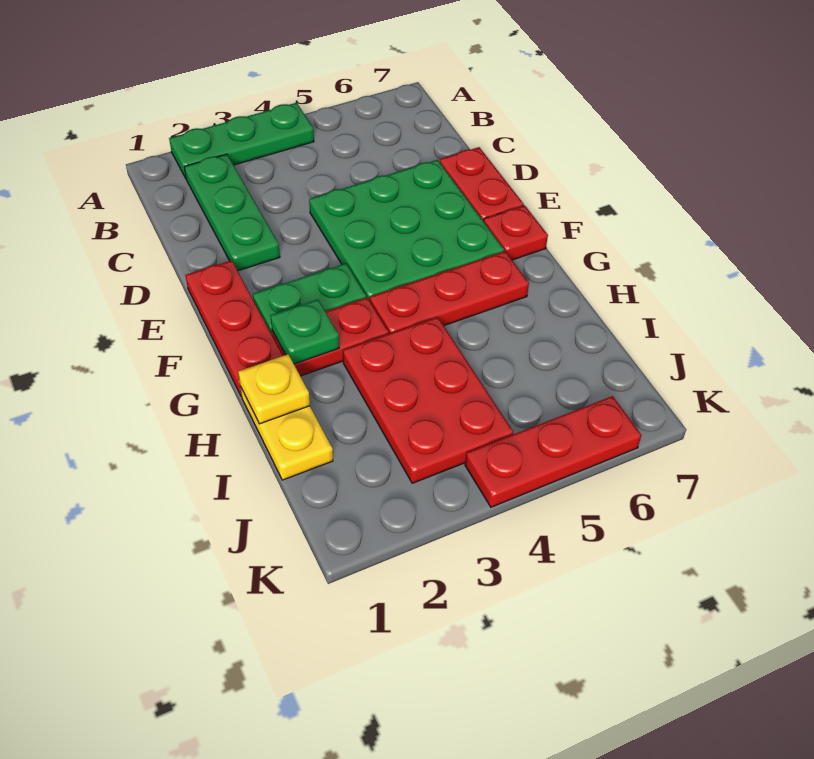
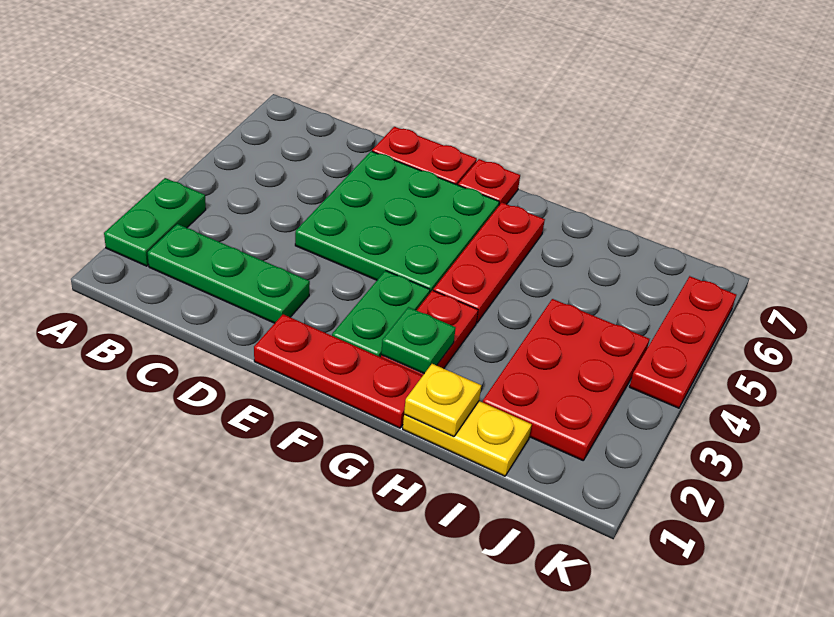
green 1x3 plate [169,103,314,178] -> green 1x2 plate [104,178,206,266]
red 2x3 plate [343,317,513,483] -> red 2x3 plate turned to [483,299,650,460]

